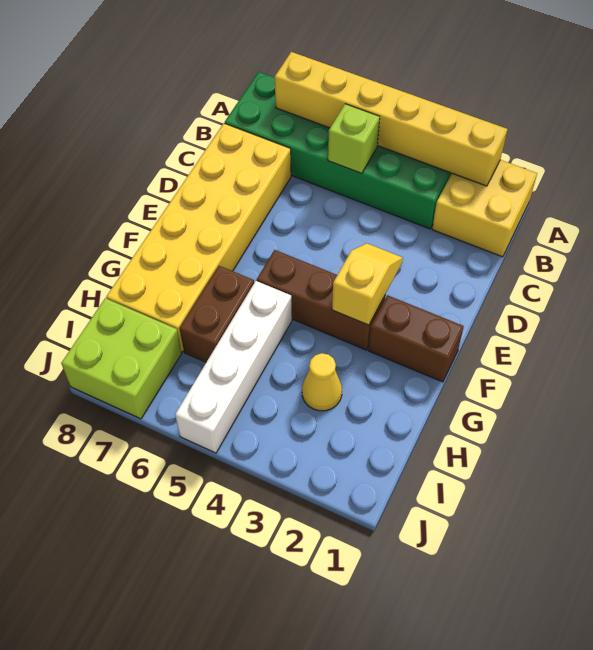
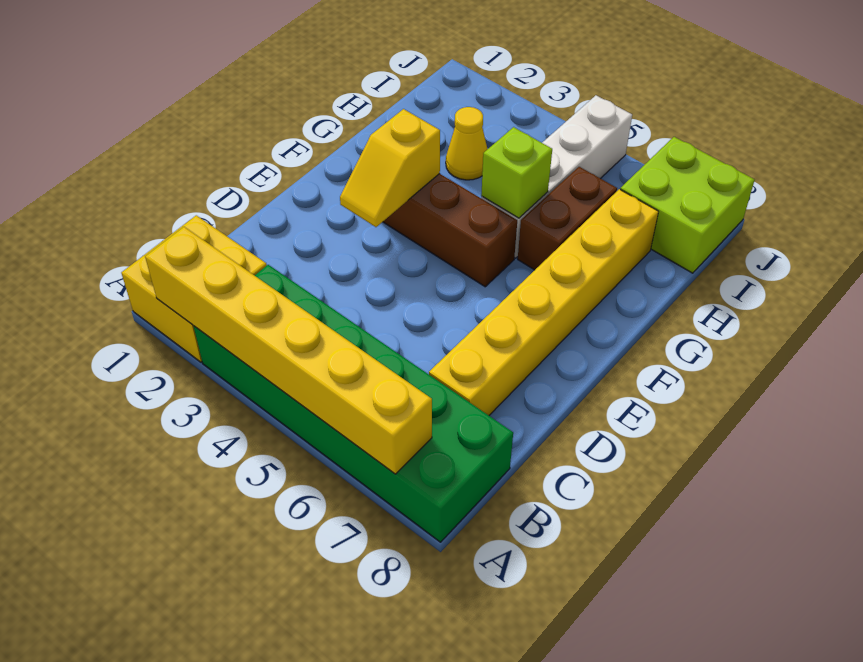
lime 1x1 brick [328,104,380,173] -> lime 1x1 brick moved to [481,127,552,218]
yellow 2x6 brick [106,123,291,352] -> yellow 1x6 brick [429,189,658,415]
brown 1x2 brick [368,295,464,382] -> none

